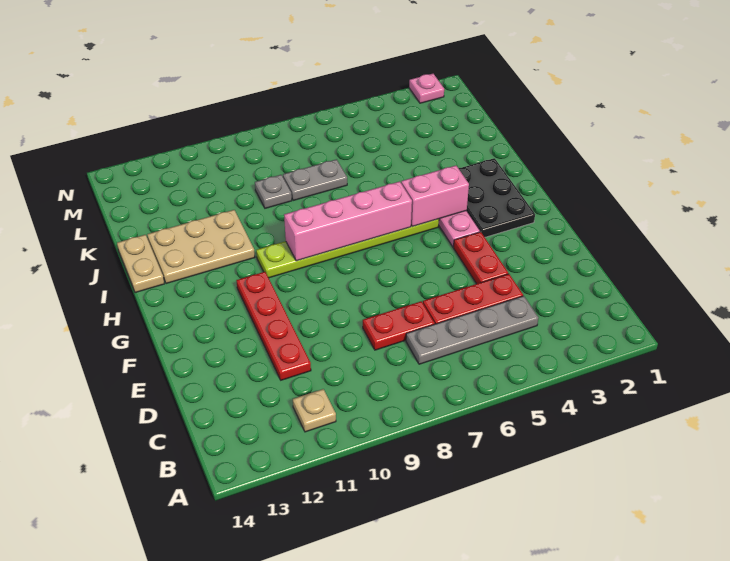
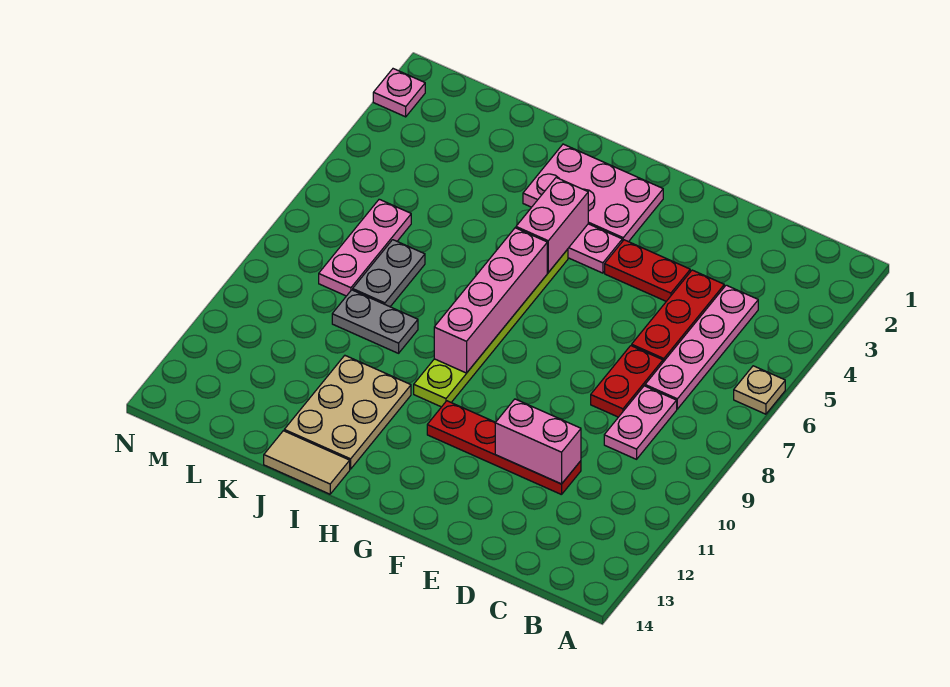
tan 1x1 plate [293,389,336,432] -> tan 1x1 plate moved to [734,366,785,414]
grey 1x4 plate [406,296,538,364] -> pink 1x4 plate [645,285,758,409]
none -> pink 1x2 plate [604,386,677,459]
none -> pink 1x2 brick [495,399,581,484]
black 2x3 plate [458,158,535,237] -> pink 2x3 plate [523,144,663,242]
tan 1x2 plate [117,235,164,293] -> tan 1x2 tile [264,431,350,494]
grey 1x1 plate [255,175,292,208] -> grey 1x2 plate [332,290,418,353]
none -> pink 1x3 plate [319,199,411,296]

